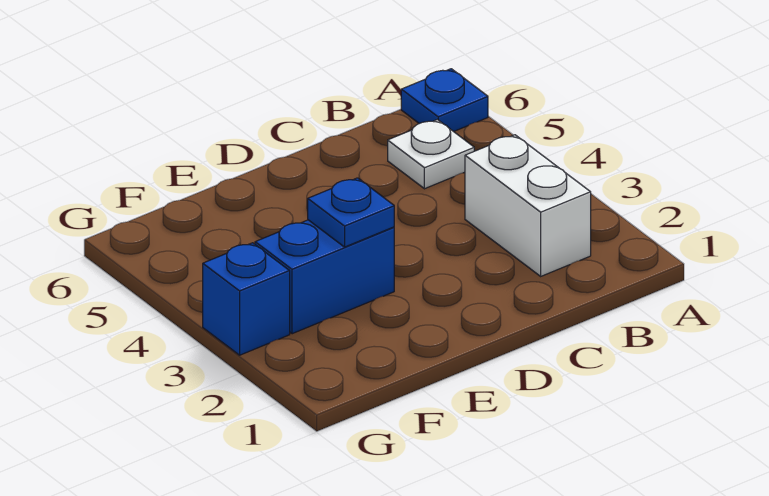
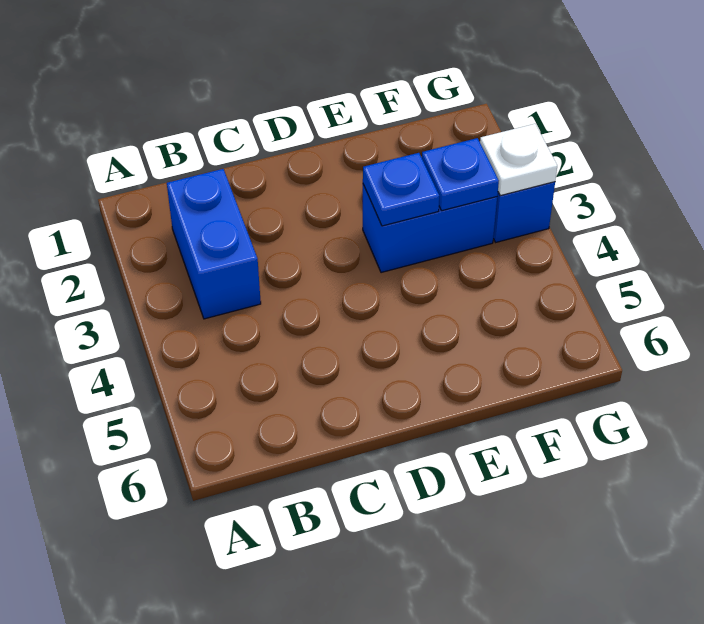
blue 1x1 plate [401,69,488,132] -> blue 1x1 plate moved to [422,138,499,211]
white 1x2 brick [465,135,591,276] -> blue 1x2 brick [167,169,261,319]
white 1x1 plate [388,120,474,189] -> white 1x1 plate moved to [480,124,557,196]

